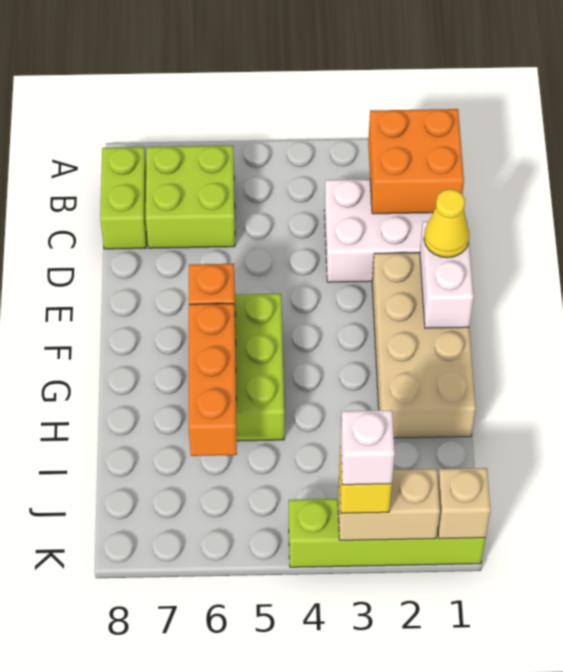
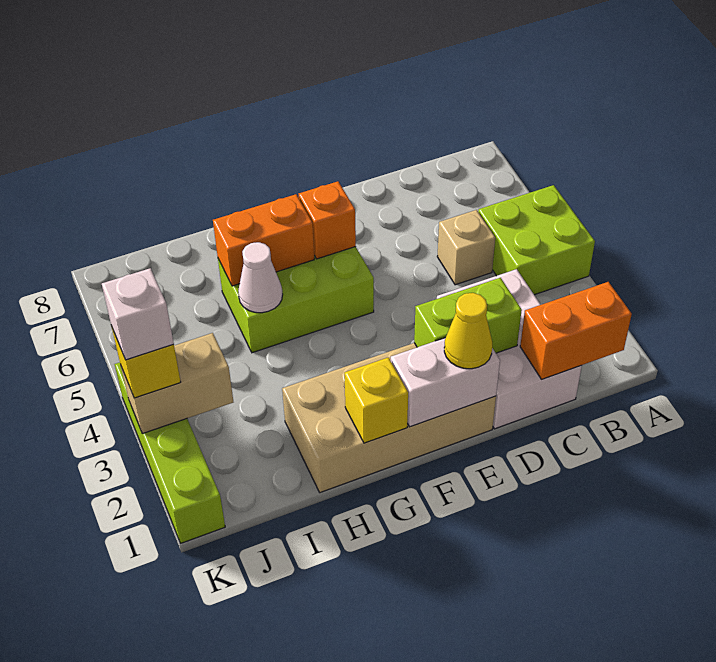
orange 2x2 brick [368,109,464,214] -> orange 1x2 brick [520,282,632,379]
lime 2x2 brick [146,145,235,248] -> lime 2x2 brick moved to [478,185,595,295]
lime 1x2 brick [100,147,147,249] -> lime 1x2 brick moved to [414,278,522,353]
none -> yellow 1x1 brick [344,357,408,443]
orange 1x3 brick [189,304,237,456] -> orange 1x2 brick [213,194,314,286]
none -> white 1x1 cone [238,242,283,313]
tan 1x1 brick [438,468,491,539] -> tan 1x1 brick moved to [437,210,495,285]
tan 1x2 brick [338,469,440,540] -> tan 1x2 brick turned to [121,333,233,434]

